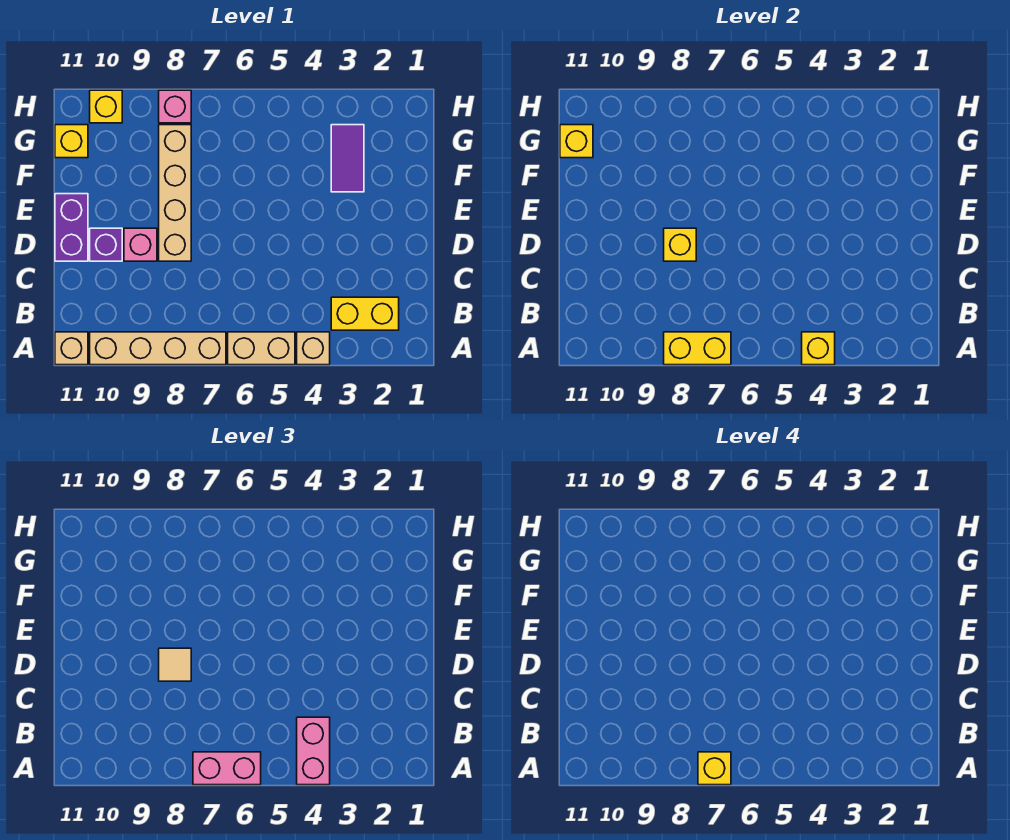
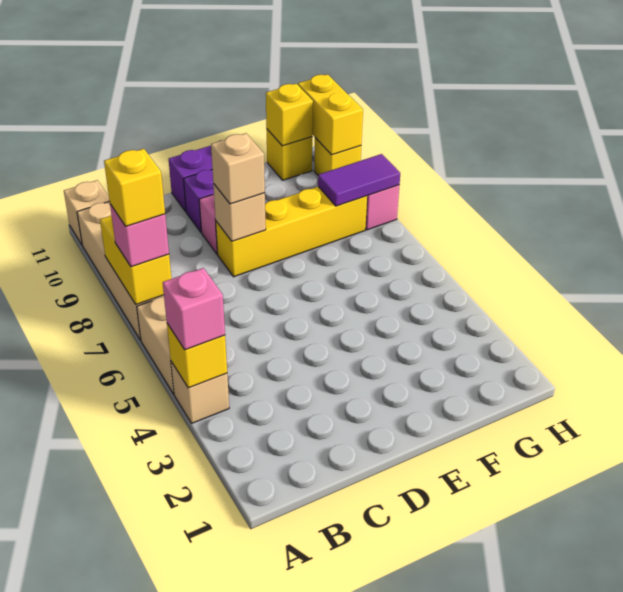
pink 1x2 brick [297,717,330,785] -> pink 1x1 brick [163,268,225,350]
pink 1x2 brick [193,752,261,785] -> pink 1x1 brick [110,204,169,267]
yellow 1x2 brick [331,297,399,330] -> yellow 1x2 brick moved to [298,74,363,155]
tan 1x4 brick [159,125,191,261] -> yellow 1x4 brick [216,187,367,277]
yellow 1x1 brick [664,228,696,261] -> tan 1x1 brick [213,184,266,241]
tan 1x1 tile [159,648,191,681] -> tan 1x1 brick [211,133,265,204]
purple 1x2 tile [331,125,364,192] -> purple 1x2 tile moved to [318,154,400,206]

